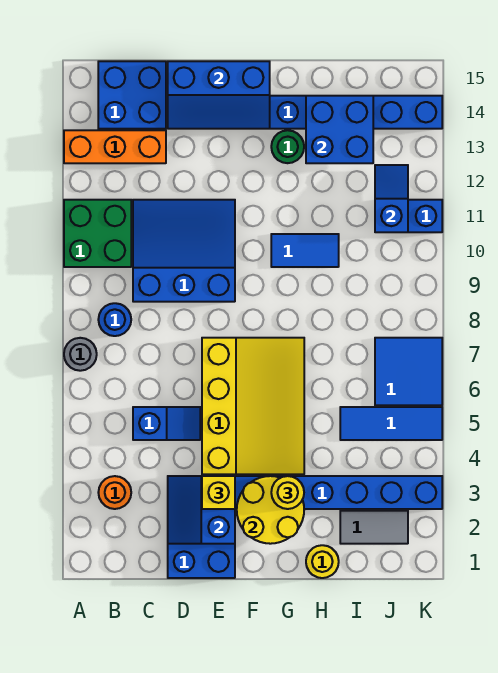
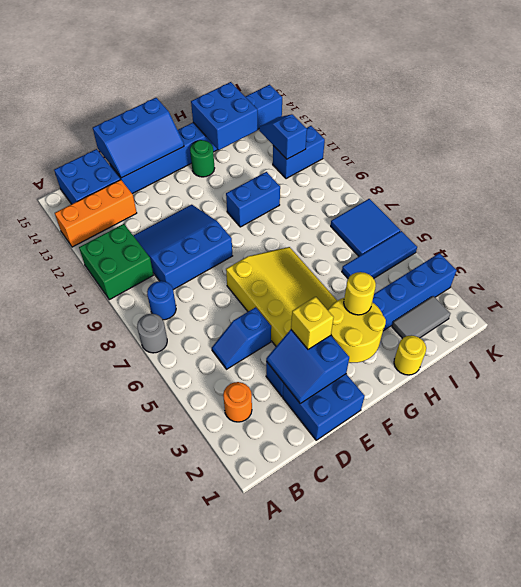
blue 1x2 slope [133,407,200,440] -> blue 1x2 slope turned to [212,307,271,369]
blue 1x2 tile [271,234,339,267] -> blue 1x2 brick [226,172,280,227]

